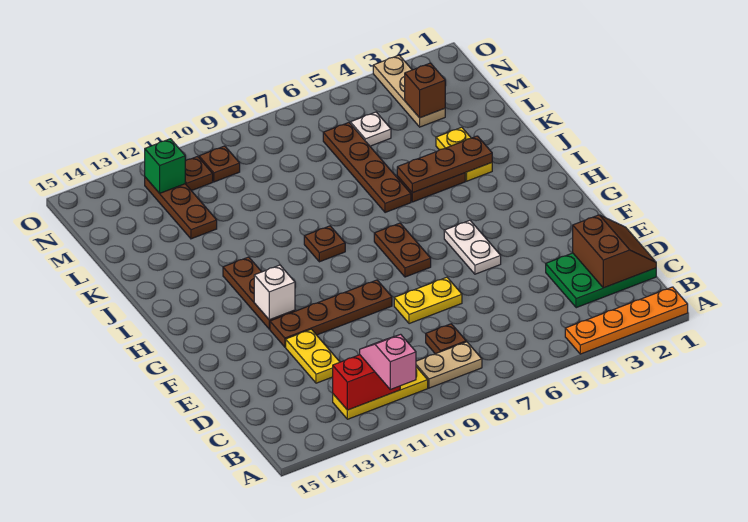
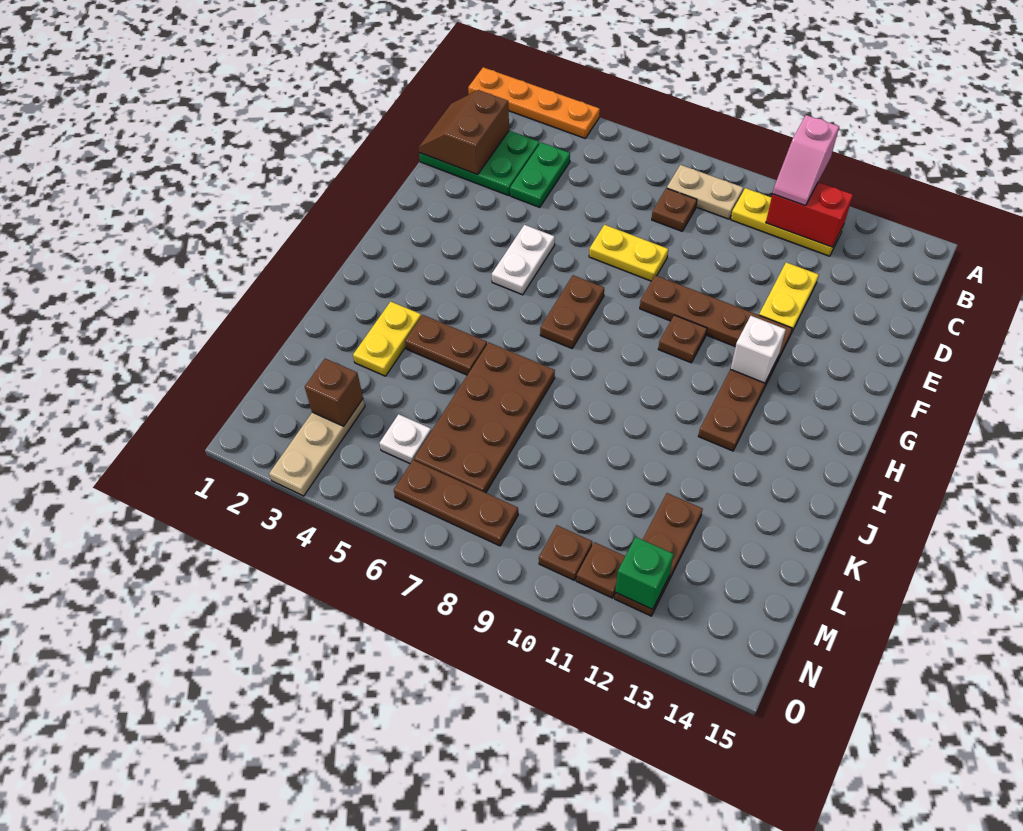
none -> green 1x2 plate [510,142,570,207]
brown 1x1 plate [304,226,345,262] -> brown 1x1 plate moved to [658,315,707,363]
brown 1x3 plate [397,136,492,193] -> brown 1x3 plate moved to [394,460,518,546]
brown 1x4 plate [323,123,411,213] -> brown 2x4 plate [414,343,555,493]

